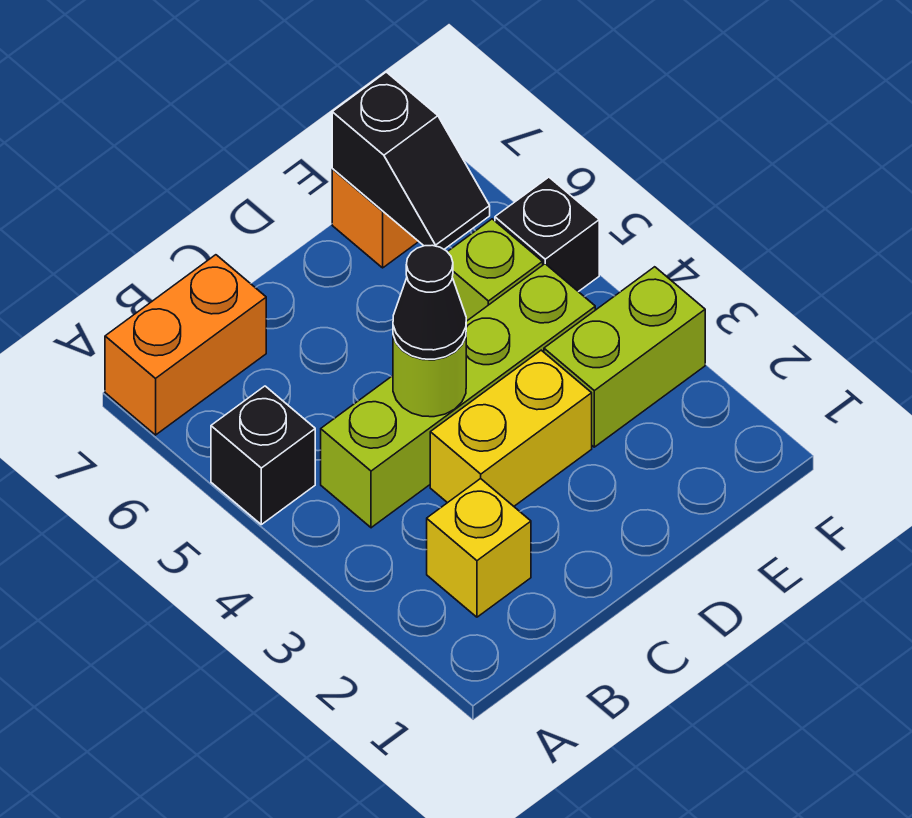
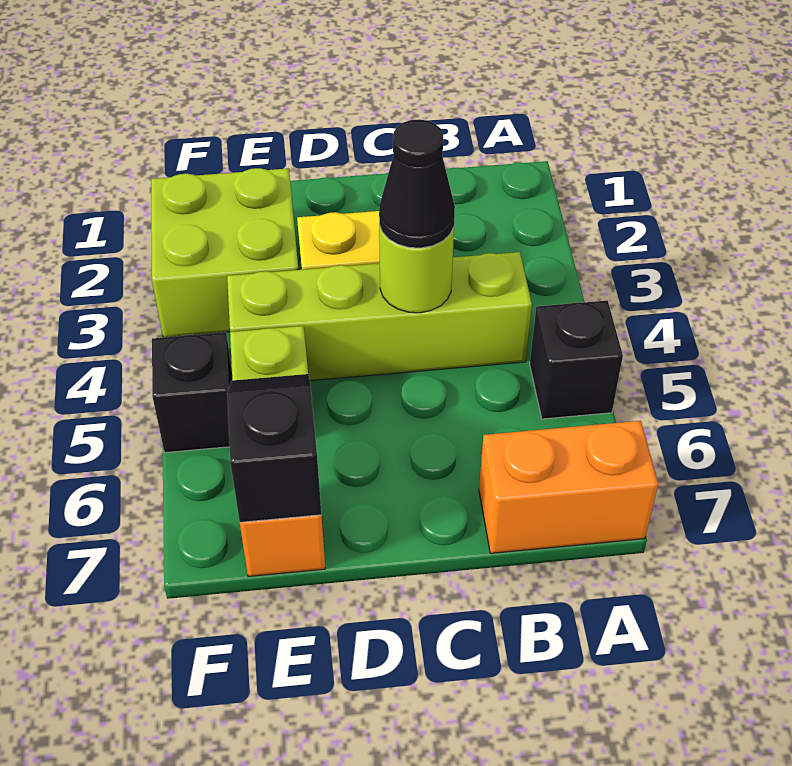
yellow 1x1 brick [427,479,531,617] -> none
lime 1x2 brick [544,267,705,447] -> lime 2x2 brick [151,168,298,337]

